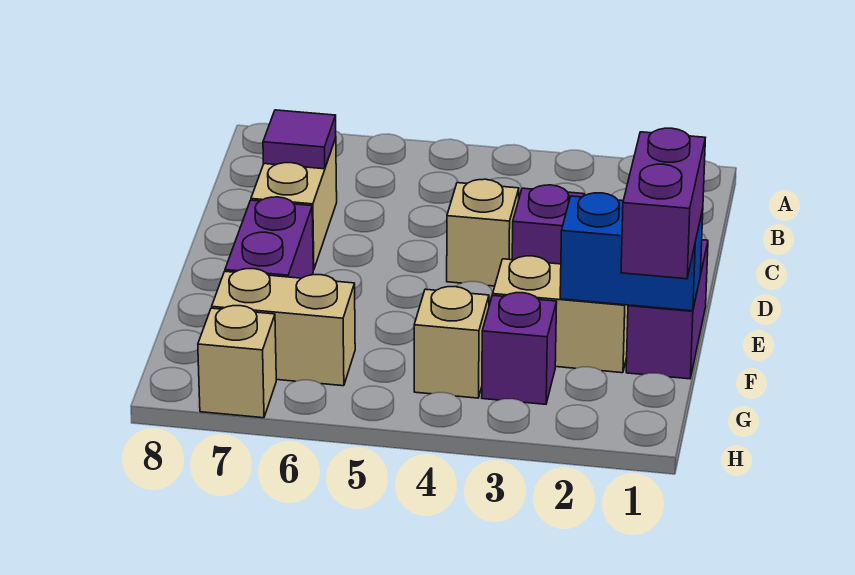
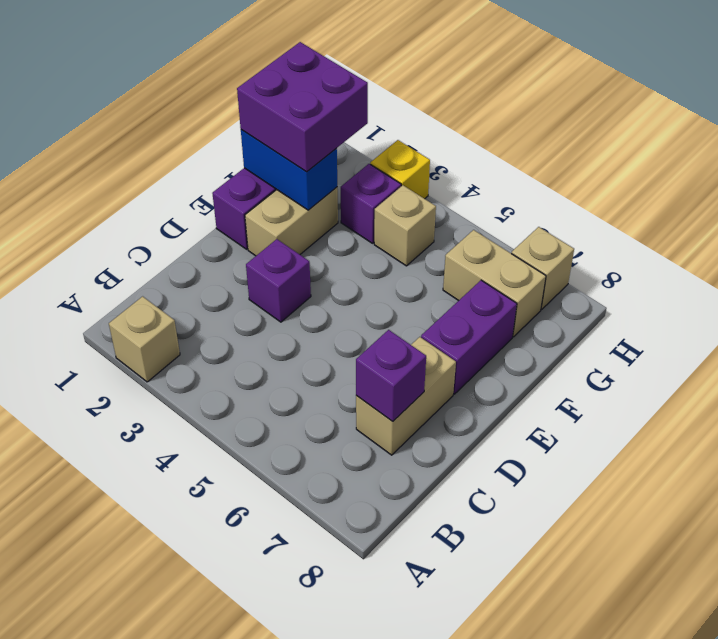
purple 1x1 tile [263,110,336,169] -> purple 1x1 brick [356,330,426,421]
tan 1x1 brick [447,179,519,286] -> tan 1x1 brick moved to [109,296,180,382]
purple 1x2 brick [621,128,705,279] -> purple 2x2 brick [237,42,368,172]
tan 1x2 brick [493,256,628,373] -> tan 1x2 brick turned to [245,187,338,256]
none -> yellow 1x1 brick [370,140,430,199]

